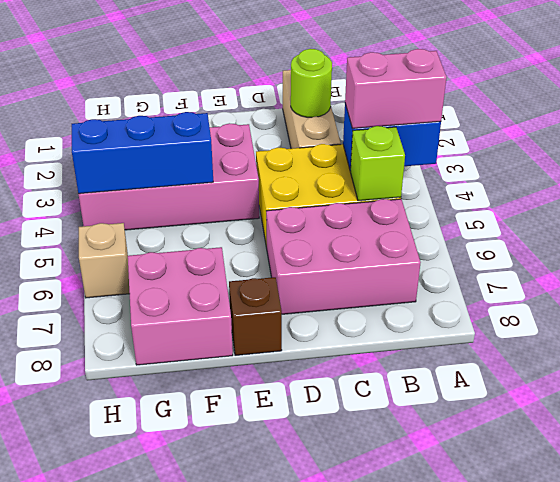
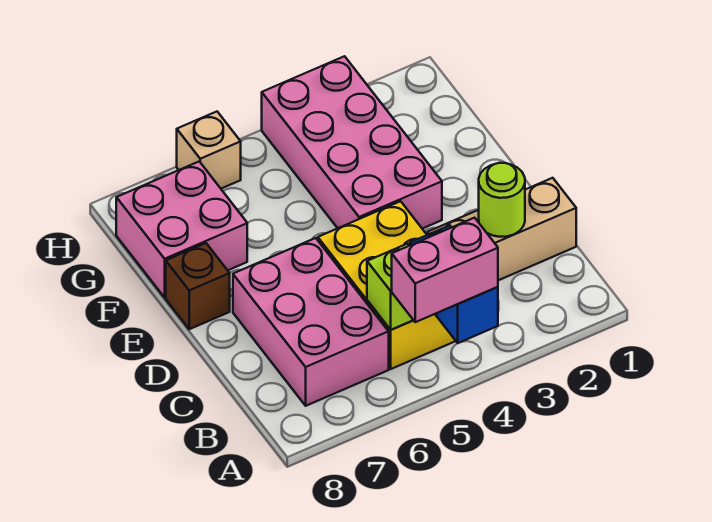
pink 1x2 brick [345,49,447,129] -> pink 1x2 brick turned to [392,218,498,322]
blue 1x3 brick [72,112,213,194] -> none

